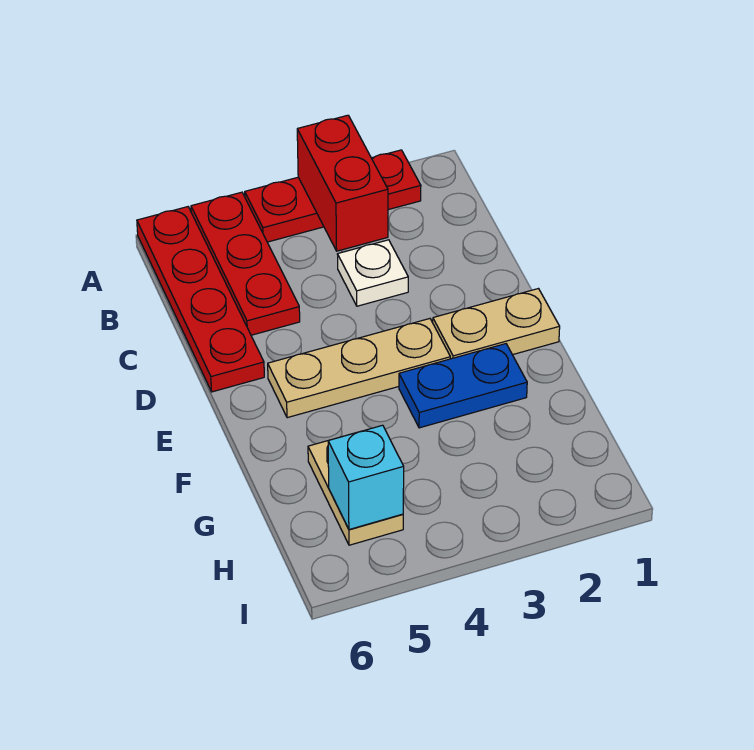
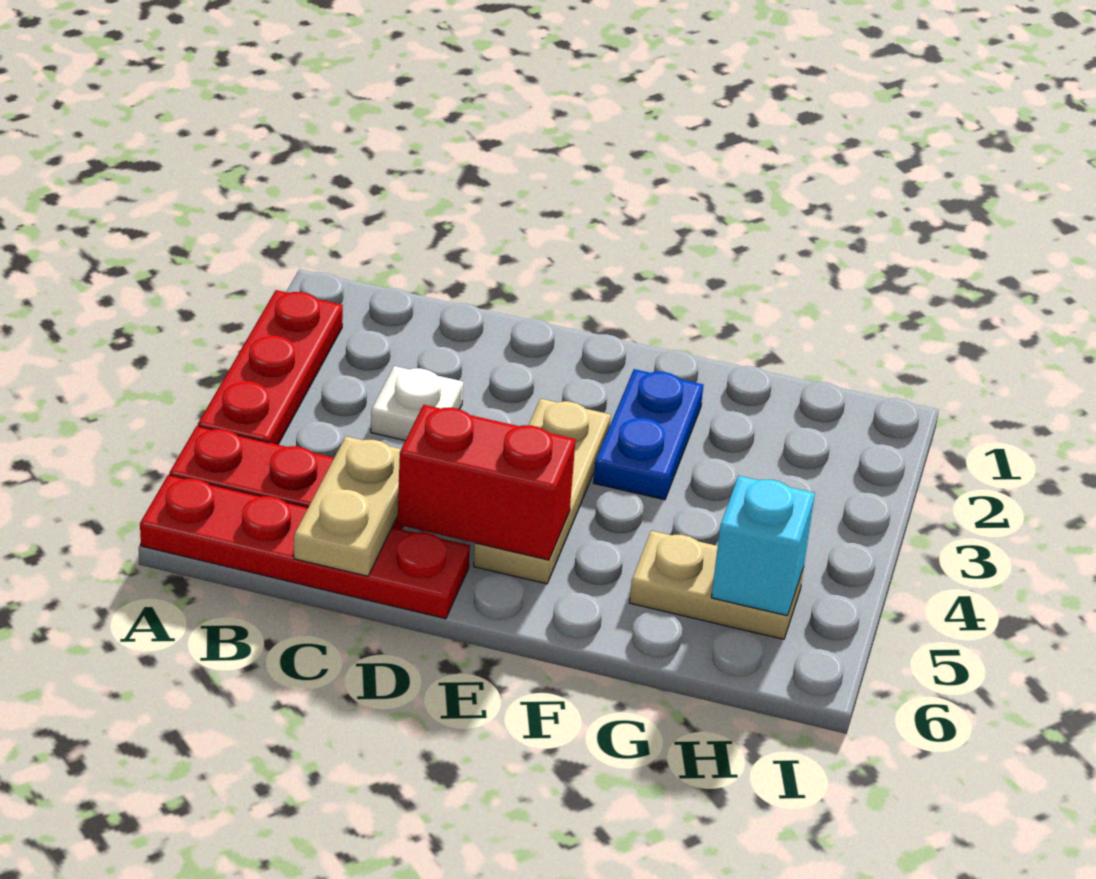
red 1x2 brick [297,115,388,251] -> red 1x2 brick moved to [397,405,576,560]
tan 1x2 plate [433,289,560,359] -> tan 1x2 plate moved to [294,436,401,576]

